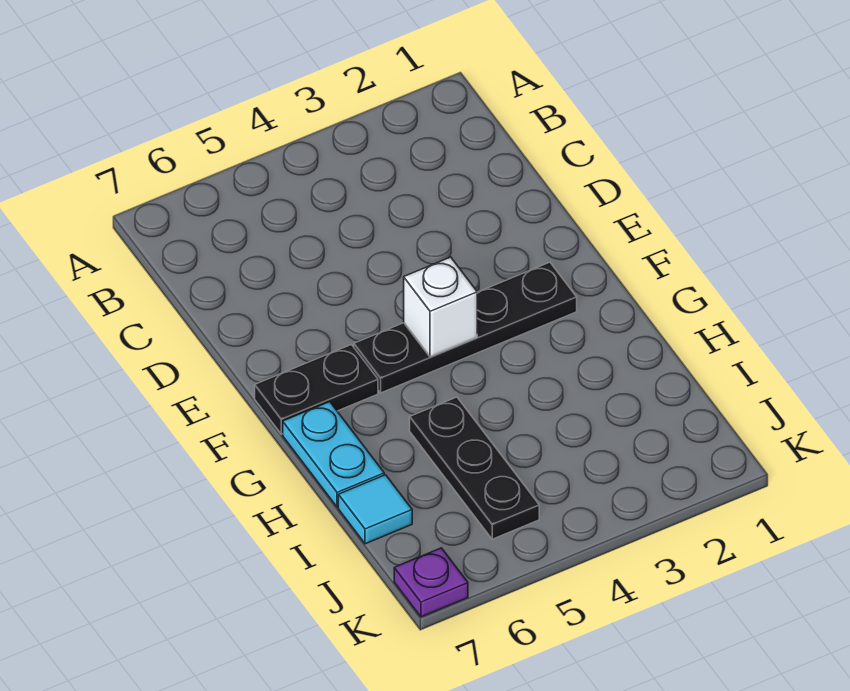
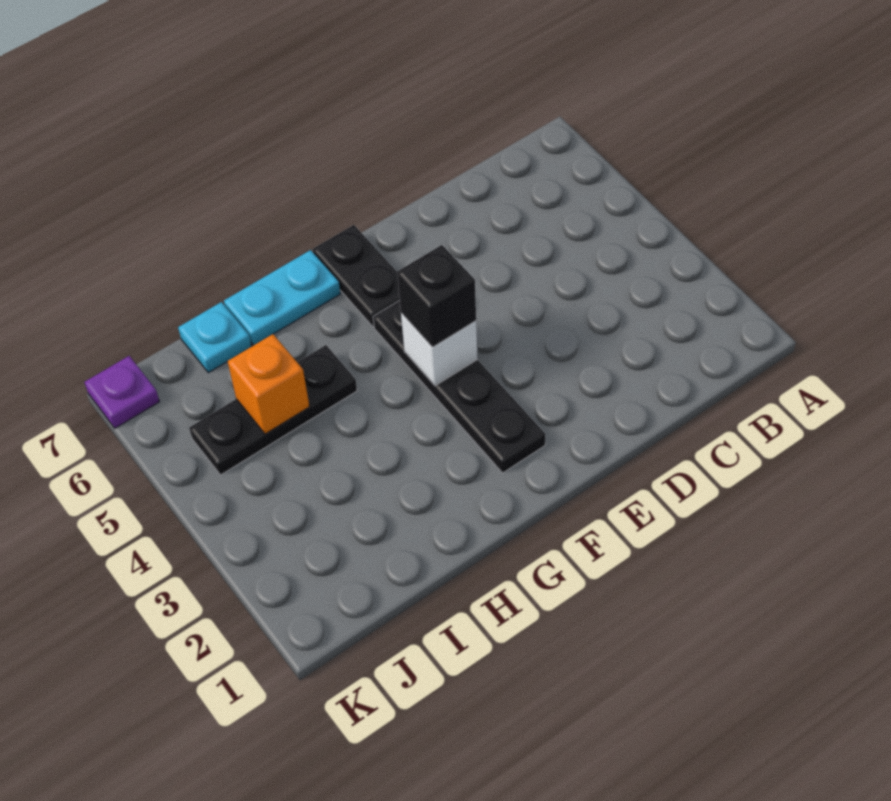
none -> black 1x1 brick [397,245,476,347]
none -> orange 1x1 brick [228,334,310,434]
cyan 1x1 tile [338,475,412,544] -> cyan 1x1 plate [178,302,252,373]

